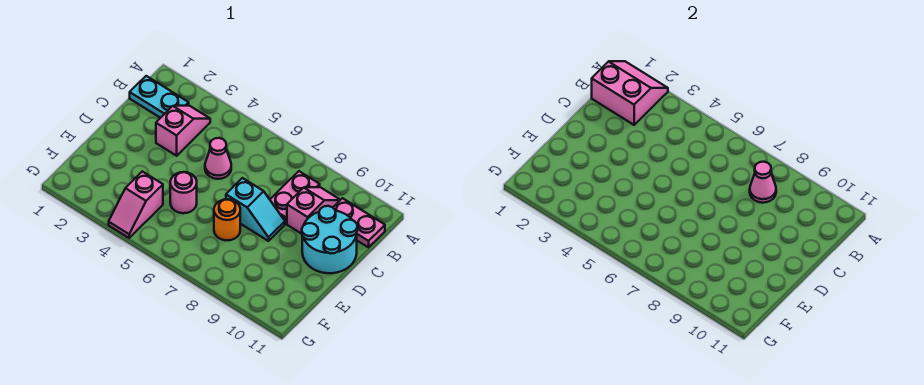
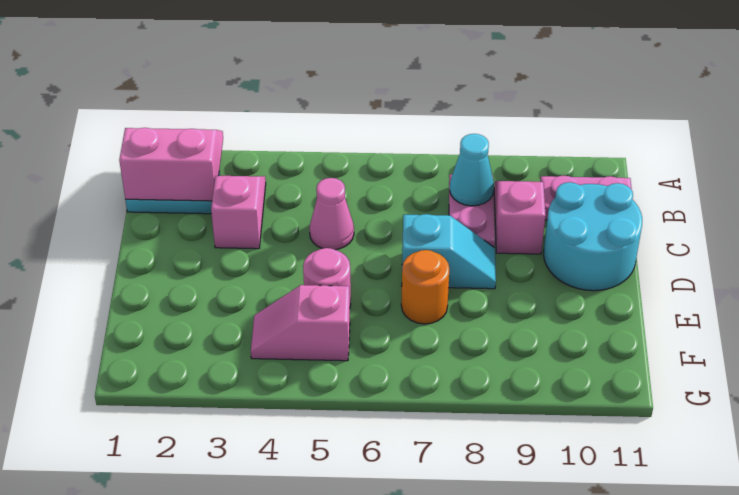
pink 1x1 cone [750,162,776,203] -> cyan 1x1 cone [450,134,494,206]
pink 1x2 slope [109,171,163,238] -> pink 1x2 slope turned to [251,285,350,361]

